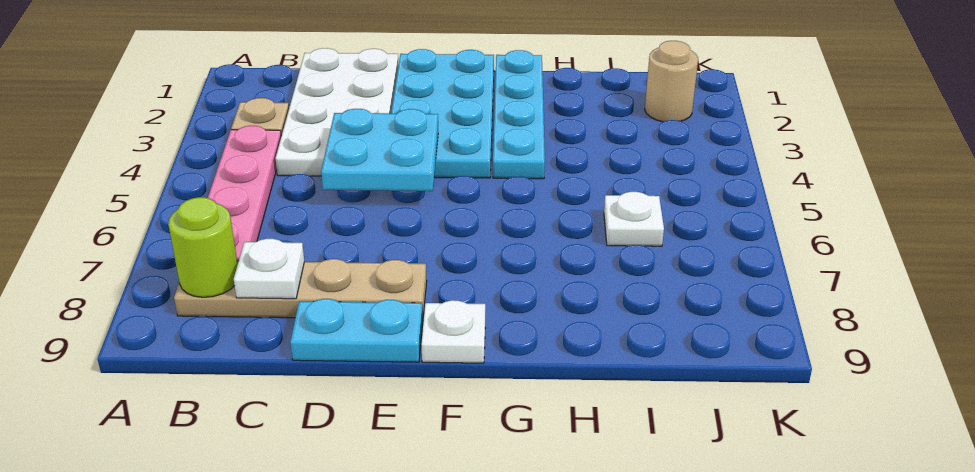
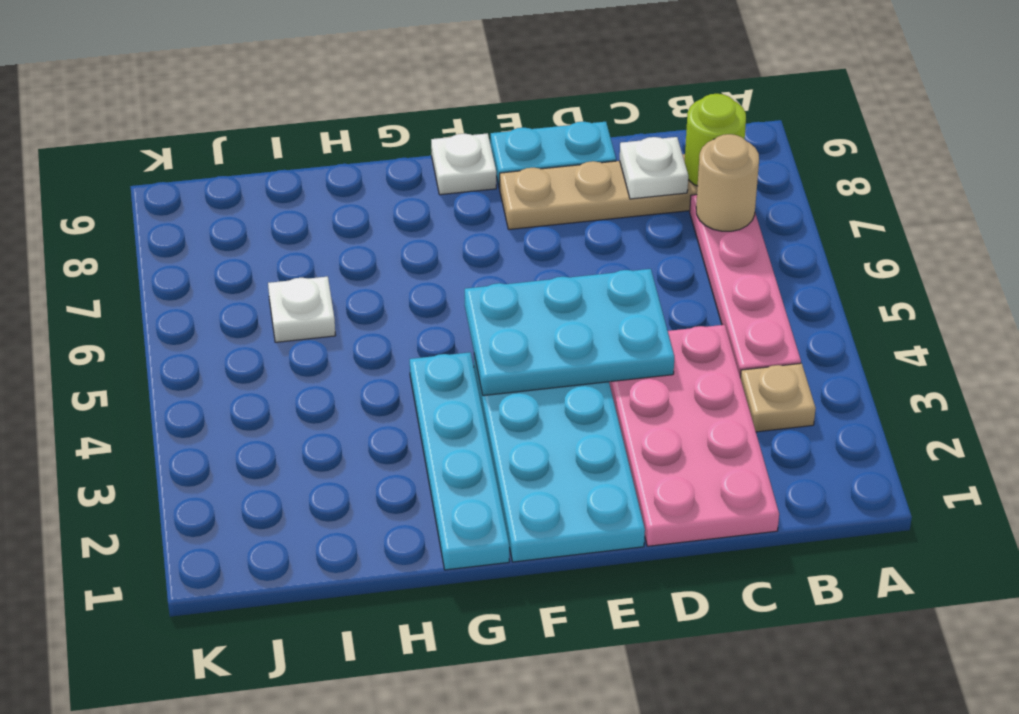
white 2x4 plate [275,48,399,176] -> pink 2x4 plate [609,325,779,546]
cyan 2x2 plate [321,109,438,191] -> cyan 2x3 plate [465,269,674,396]
tan 1x1 round brick [645,41,698,122] -> tan 1x1 round brick moved to [696,134,759,231]

